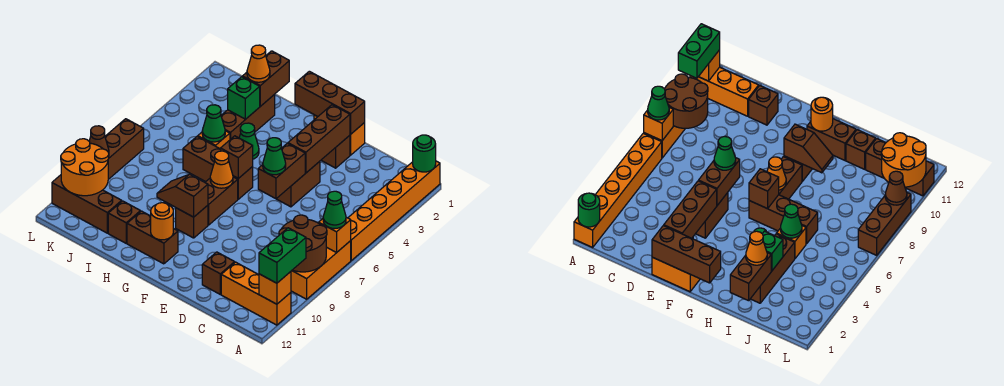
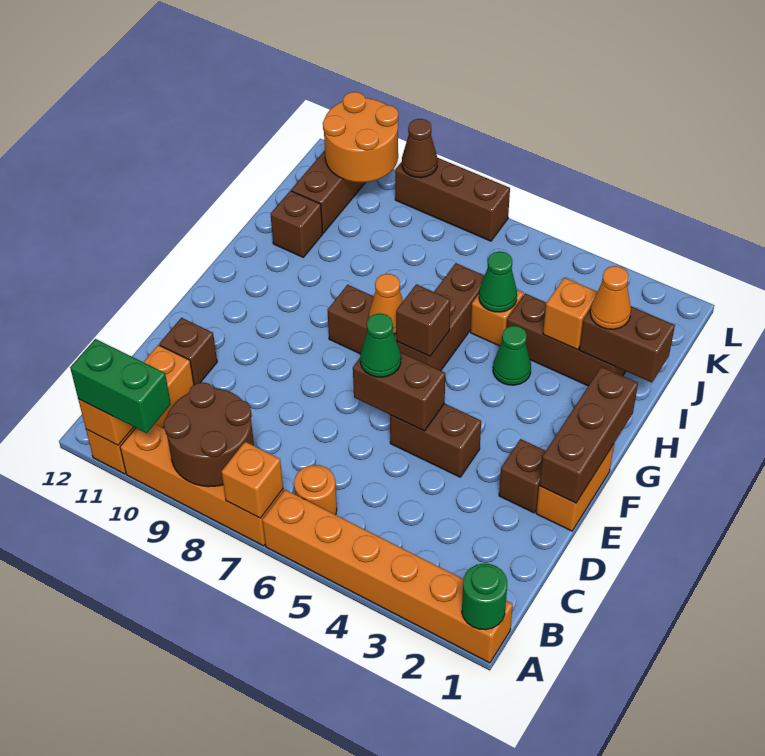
orange 1x3 brick [291,241,351,299] -> orange 1x4 brick [120,424,283,546]
green 1x1 cone [323,191,346,229] -> none
brown 1x3 brick [288,105,350,173] -> none
brown 1x1 brick [176,205,208,238] -> none
brown 1x2 slope [157,174,208,217] -> none
brown 1x2 brick [127,211,178,264] -> none
orange 1x1 round brick [151,203,173,240] -> orange 1x1 round brick moved to [294,465,337,515]
green 1x1 brick [228,77,260,119] -> orange 1x1 brick [543,278,597,350]

